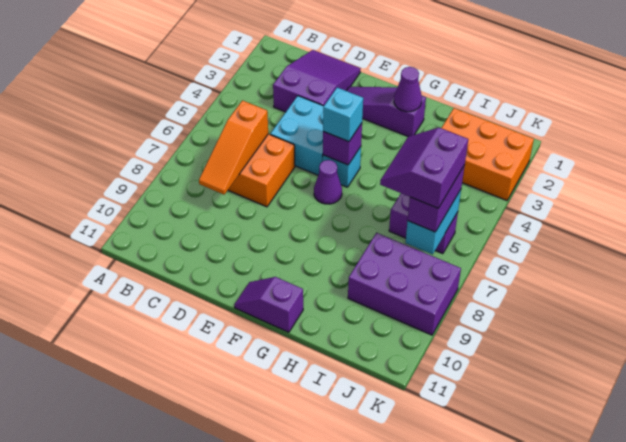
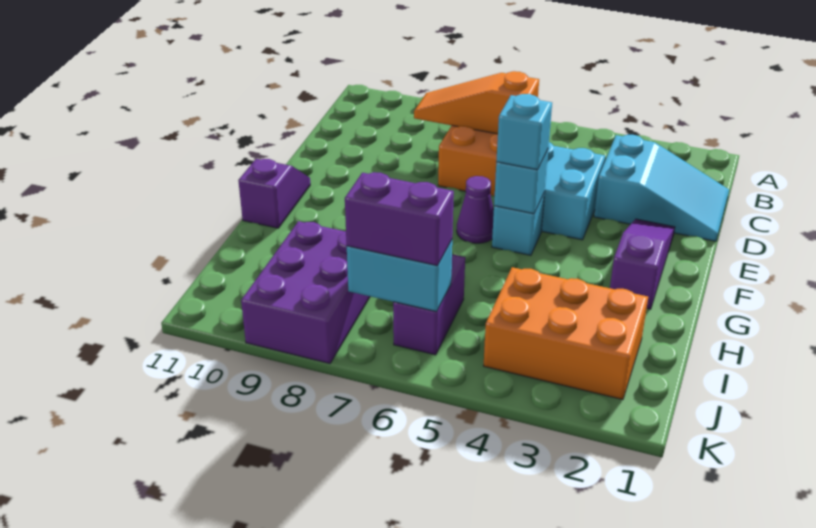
purple 2x3 slope [273,50,361,112] -> cyan 2x3 slope [594,135,729,241]
purple 1x1 brick [323,123,362,165] -> cyan 1x1 brick [494,150,548,214]
purple 1x1 cone [394,67,422,112] -> none
orange 2x3 brick [442,108,534,201] -> orange 2x3 brick turned to [484,267,648,400]
purple 2x2 slope [380,128,468,208] -> none

